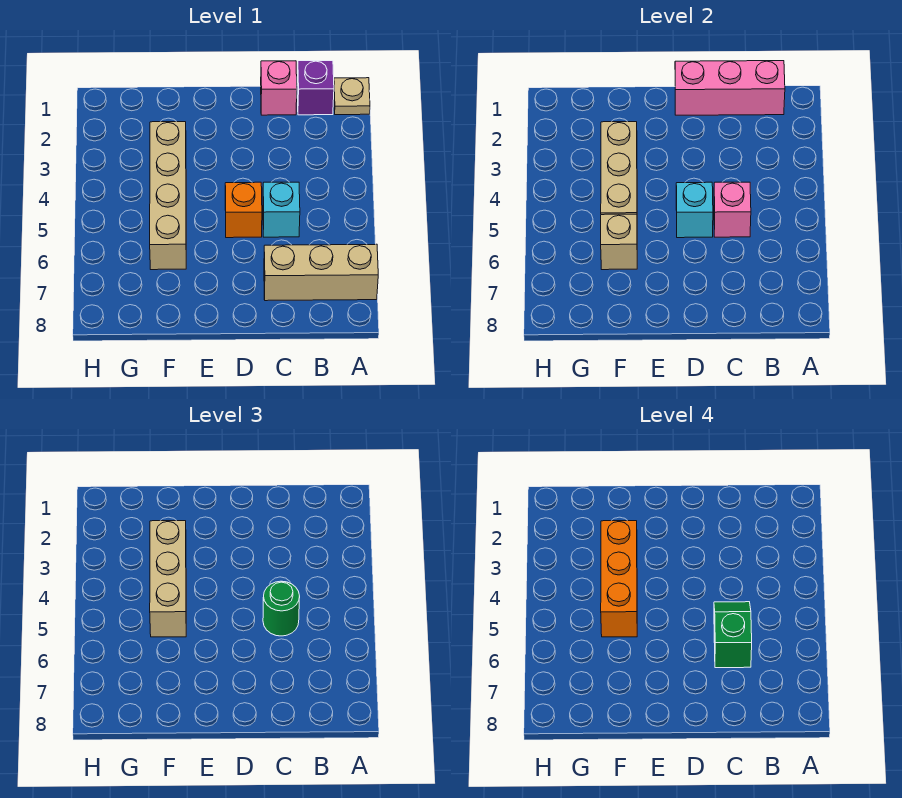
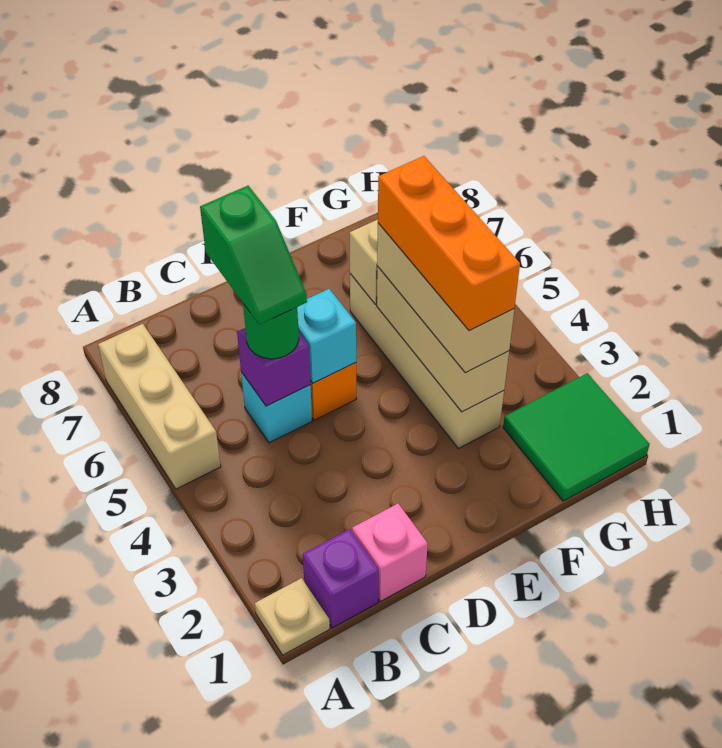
tan 1x3 brick [264,244,378,301] -> tan 1x3 brick turned to [98,324,221,489]
pink 1x3 brick [675,61,785,115] -> none
pink 1x1 brick [714,182,751,237] -> purple 1x1 brick [237,328,311,406]
none -> green 2x2 tile [503,373,650,501]

